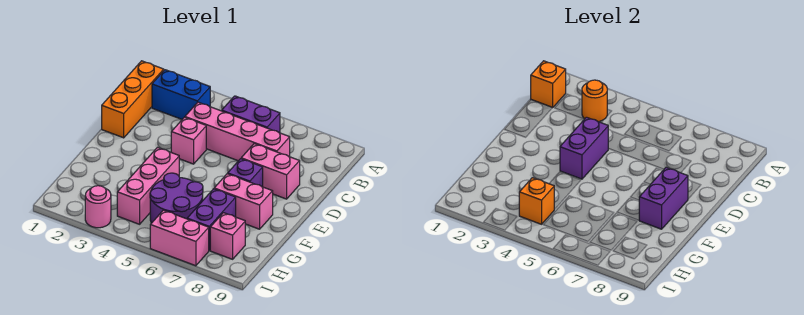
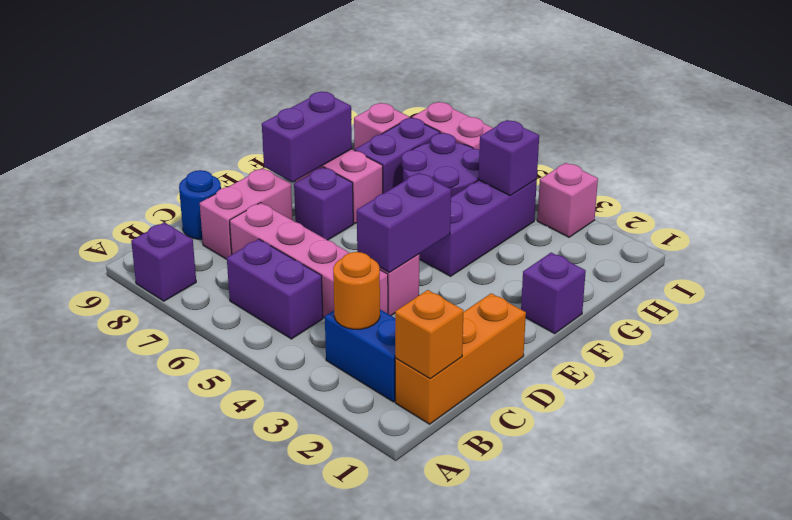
none -> purple 1x1 brick [131,222,196,301]
none -> blue 1x1 round brick [179,170,221,239]
pink 1x2 brick [241,144,300,199] -> pink 1x2 brick turned to [200,168,293,259]
none -> purple 1x1 brick [521,253,586,334]
pink 1x3 brick [117,148,179,224] -> purple 1x3 brick [419,179,537,276]
orange 1x1 brick [519,178,554,224] -> purple 1x1 brick [479,120,539,196]
pink 1x1 round brick [85,186,111,228] -> pink 1x1 brick [537,163,598,237]

